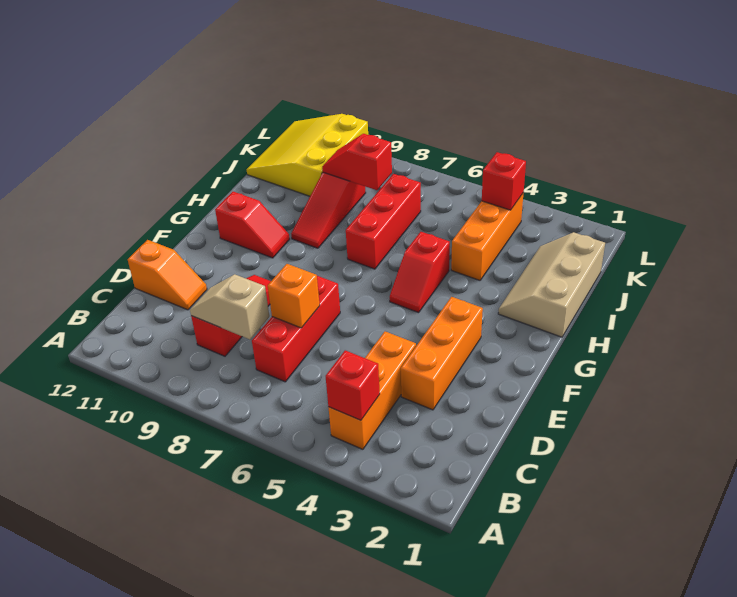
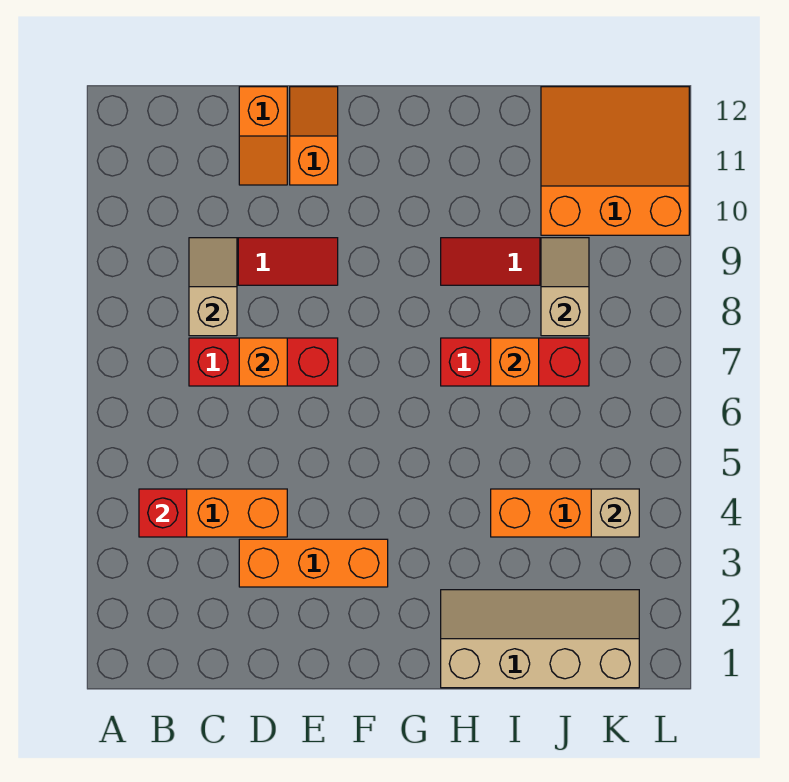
none -> orange 1x2 slope [290,87,338,185]
red 1x2 slope [390,232,450,313] -> none
red 1x2 slope [215,192,290,258] -> none
tan 2x3 slope [498,232,605,337] -> tan 2x4 slope [441,590,639,688]
none -> orange 1x1 brick [491,338,539,386]
red 1x2 slope [322,134,392,190] -> tan 1x2 slope [541,238,589,336]
yellow 3x3 slope [247,114,368,196] -> orange 3x3 slope [541,87,689,235]
red 1x1 brick [482,152,526,210] -> tan 1x1 brick [591,489,639,537]

